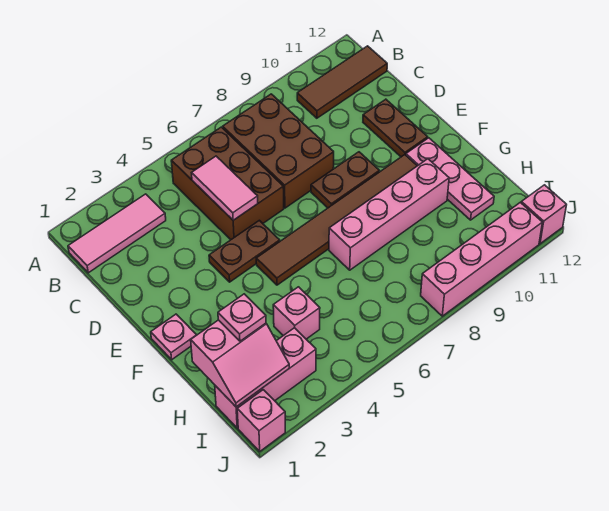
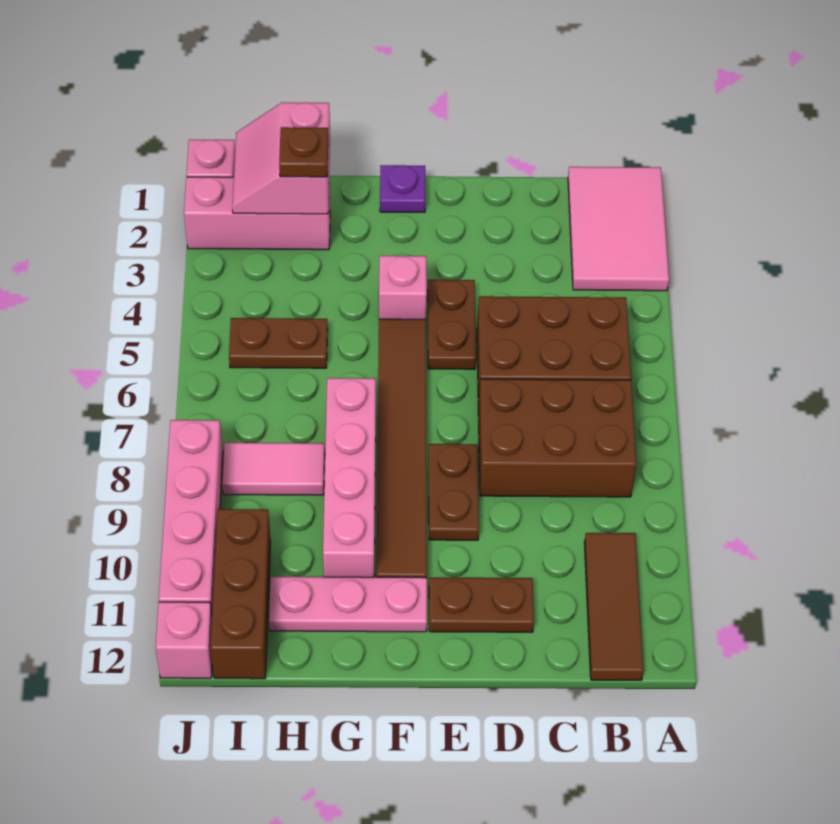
pink 1x3 tile [68,194,166,273] -> pink 2x3 tile [568,167,669,291]
pink 1x2 tile [192,156,258,220] -> pink 1x2 tile moved to [222,443,325,495]
pink 1x1 plate [151,314,196,360] -> purple 1x1 plate [380,165,425,212]
pink 1x1 plate [218,294,266,341] -> brown 1x1 plate [279,127,328,177]
pink 1x1 brick [273,287,320,339] -> pink 1x1 brick moved to [379,256,427,319]
none -> brown 1x2 plate [229,318,328,368]
pink 1x3 brick [215,328,316,428] -> pink 1x3 brick turned to [184,177,330,250]
none -> brown 1x3 brick [211,509,271,679]

